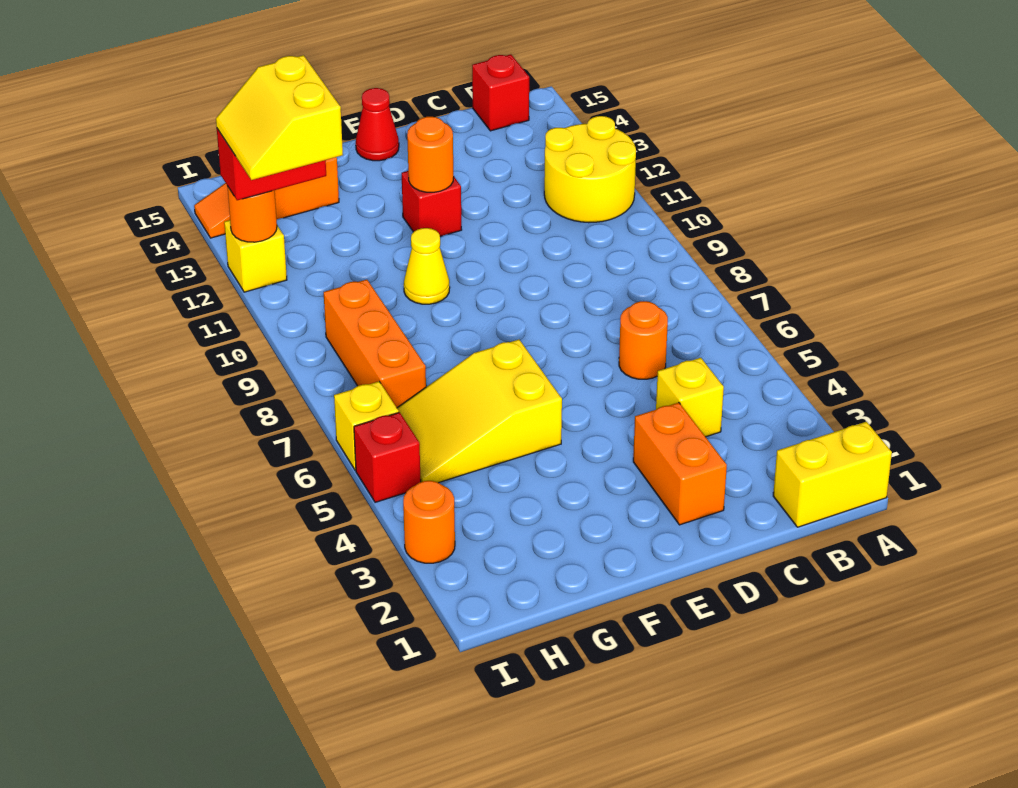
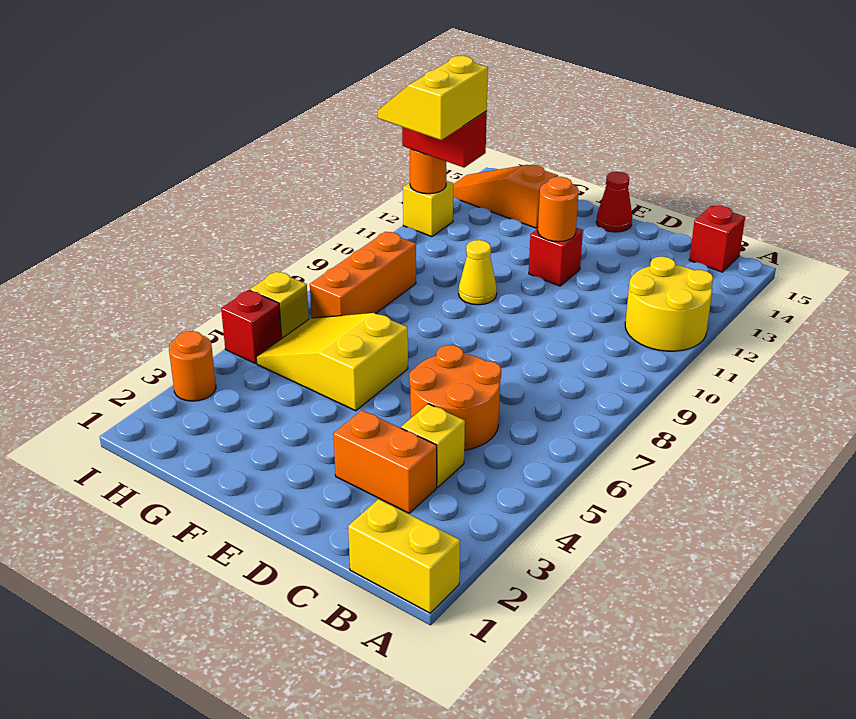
orange 1x1 round brick [619,301,668,379] -> orange 2x2 round brick [409,345,501,450]
orange 1x2 brick [633,403,727,525] -> orange 1x2 brick turned to [333,410,437,513]

